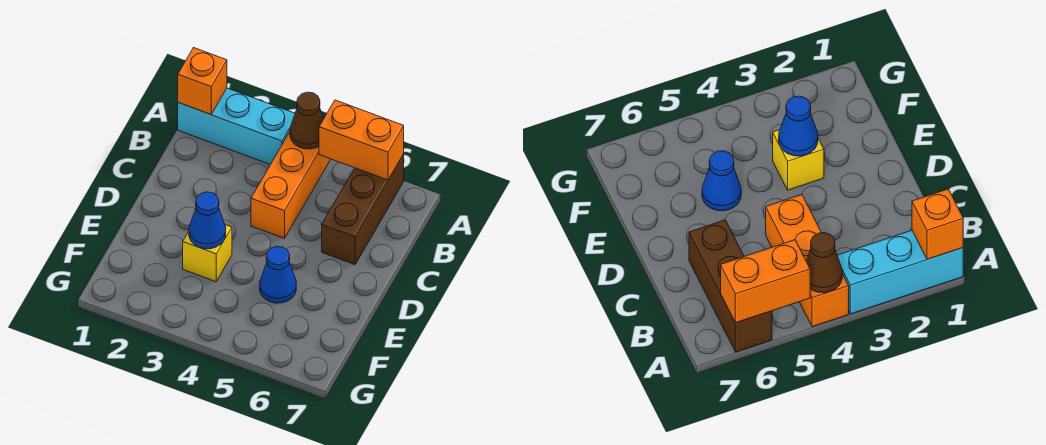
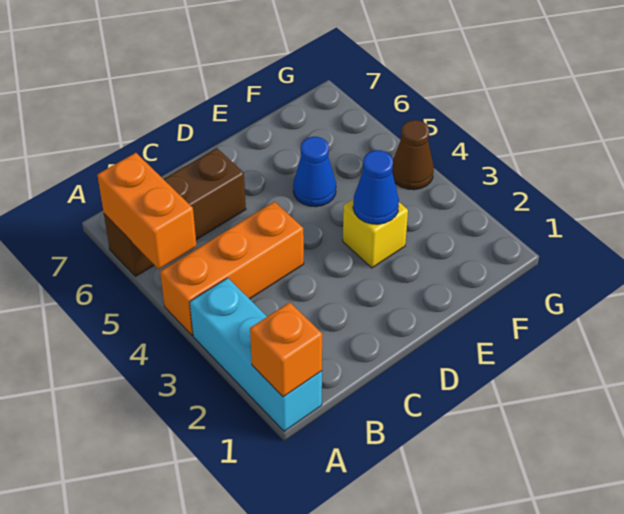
brown 1x1 cone [290,92,324,149] -> brown 1x1 cone moved to [392,120,434,190]

